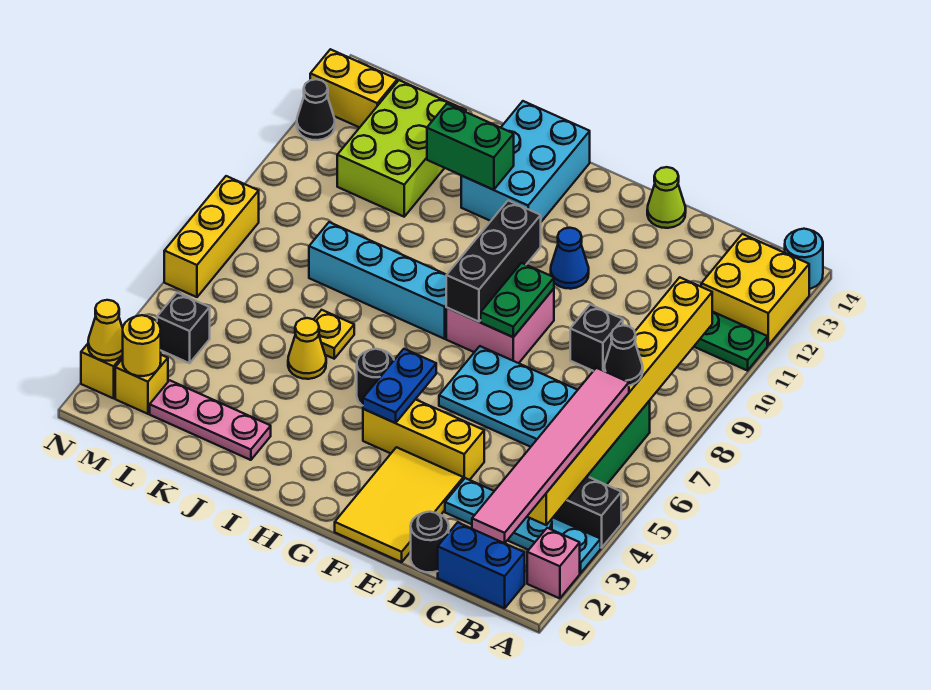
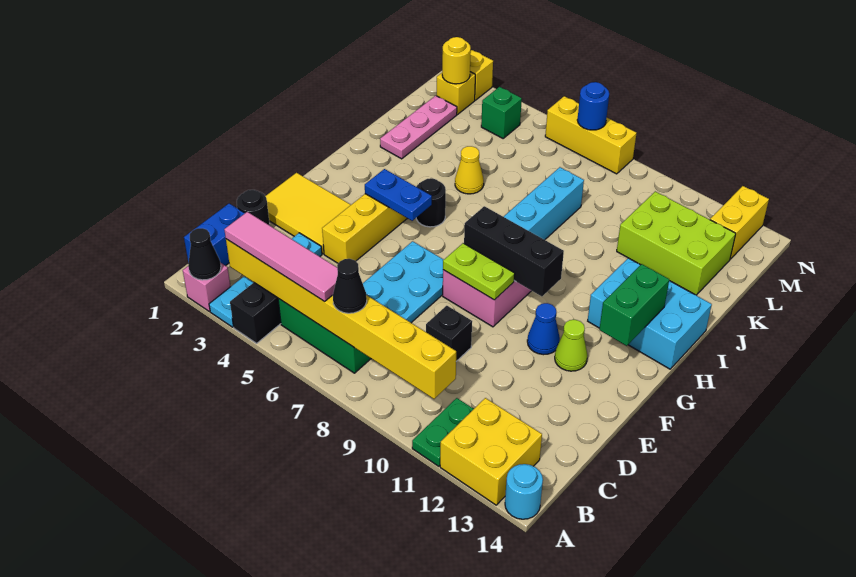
pink 1x6 tile [472,368,629,543] -> pink 1x4 tile [224,212,338,301]
lime 1x1 cone [647,167,686,228] -> lime 1x1 cone moved to [555,320,587,371]
green 1x2 plate [481,263,554,337] -> lime 1x2 plate [443,243,515,300]
green 1x2 brick [427,104,514,190] -> green 1x2 brick moved to [599,264,669,346]
yellow 1x1 plate [314,310,354,359] -> none
black 1x1 brick [157,293,210,363] -> green 1x1 brick [481,87,522,138]
yellow 1x1 cone [88,300,123,361] -> none
none -> blue 1x1 round brick [577,82,609,130]
black 1x1 cone [297,79,335,140] -> black 1x1 cone moved to [188,228,221,280]

